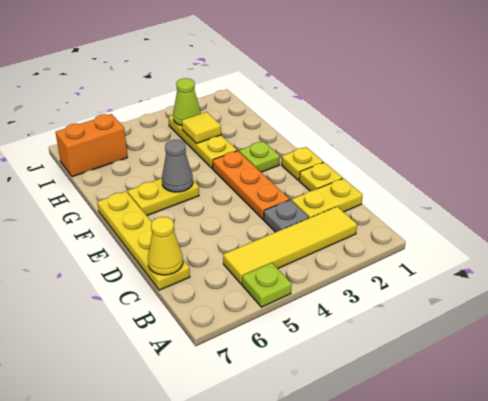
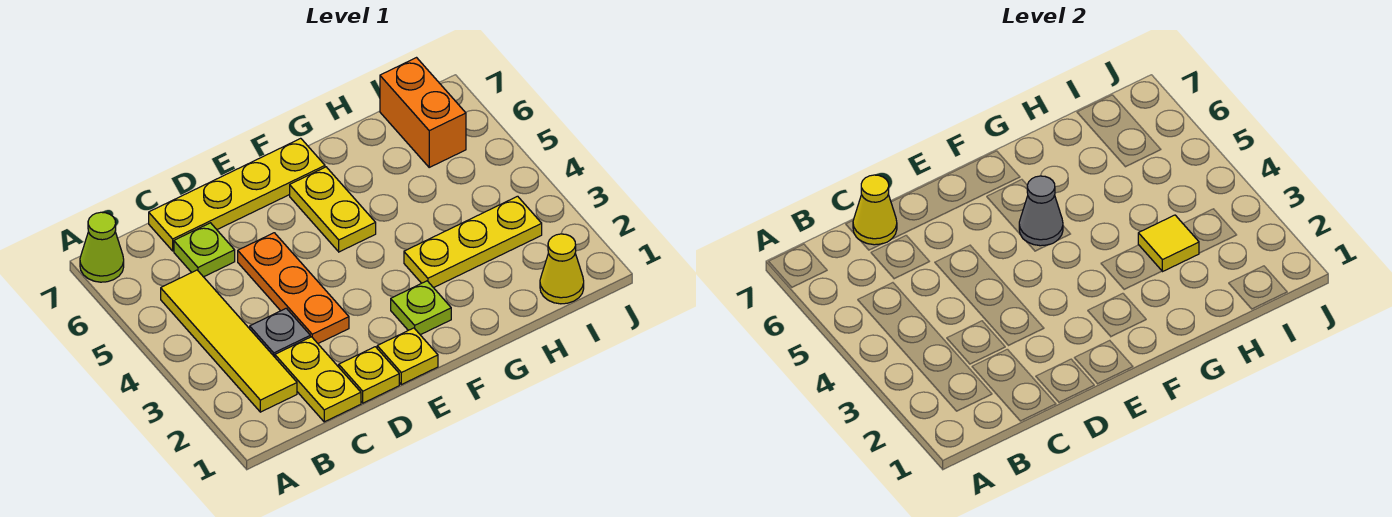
lime 1x1 plate [242,263,292,307] -> lime 1x1 plate moved to [174,223,235,277]
orange 1x3 plate [213,151,289,219] -> orange 1x3 plate turned to [238,233,349,343]
none -> yellow 1x1 cone [540,234,584,304]
lime 1x1 cone [173,78,201,126] -> lime 1x1 cone moved to [80,212,124,282]

